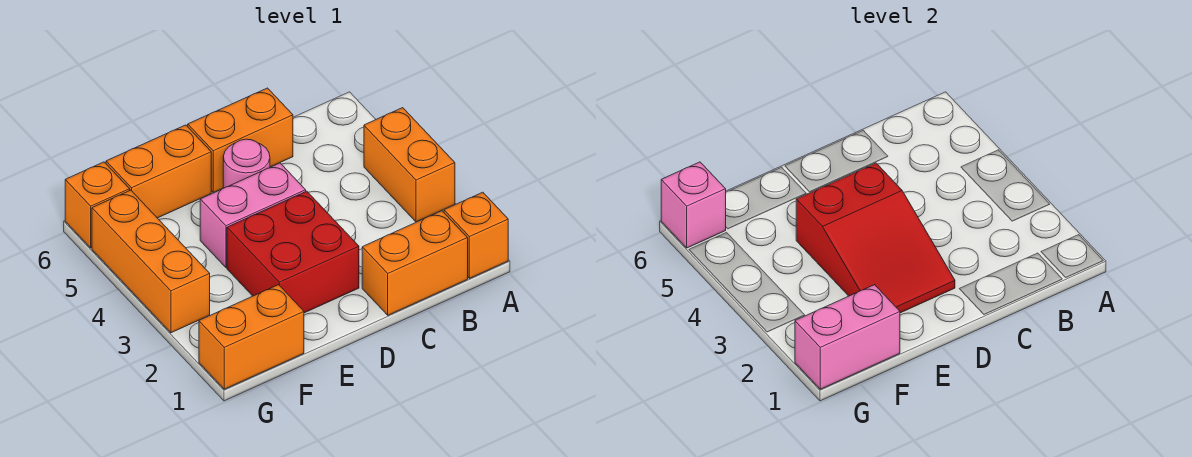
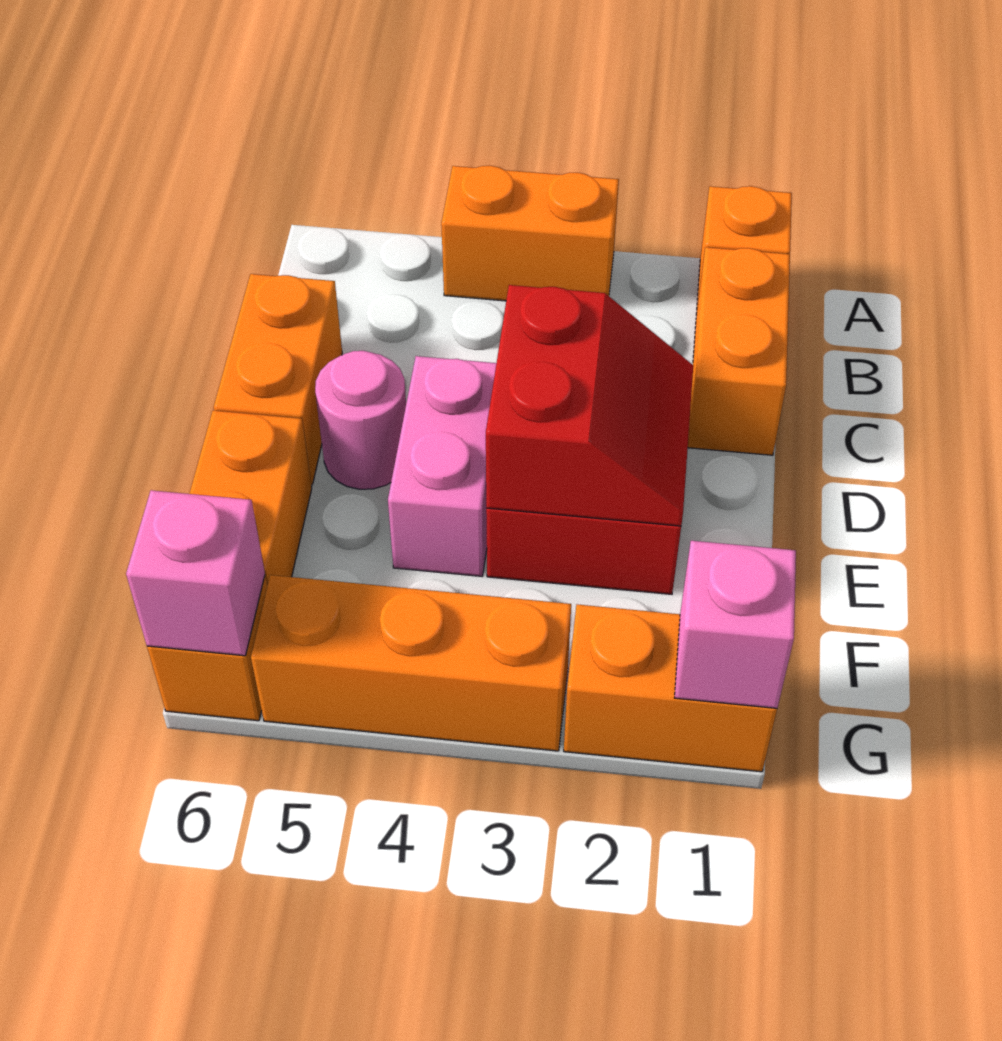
red 2x3 slope [796,163,955,313] -> red 2x2 slope [486,285,693,526]
orange 1x2 brick [199,285,304,389] -> orange 1x2 brick turned to [564,604,777,772]
pink 1x2 brick [795,285,900,389] -> pink 1x1 brick [675,541,796,708]

